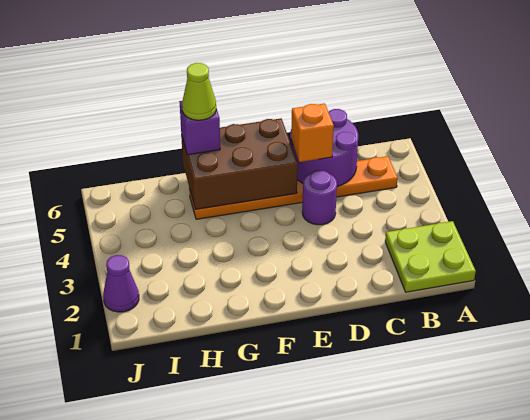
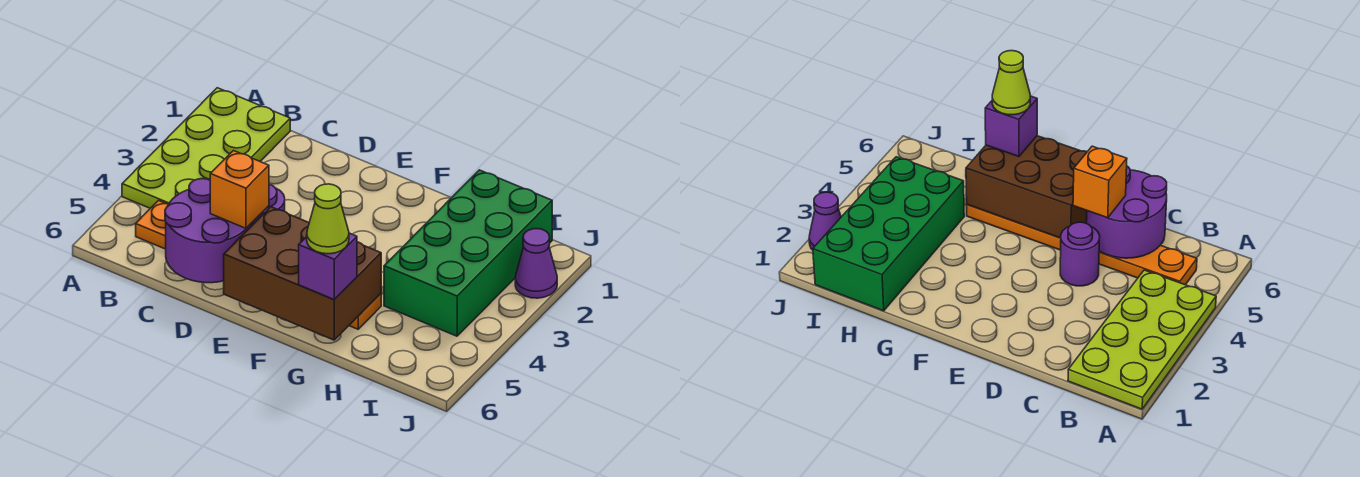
lime 2x2 plate [385,221,476,292] -> lime 2x4 plate [122,88,290,208]
none -> green 2x4 brick [384,170,552,336]

